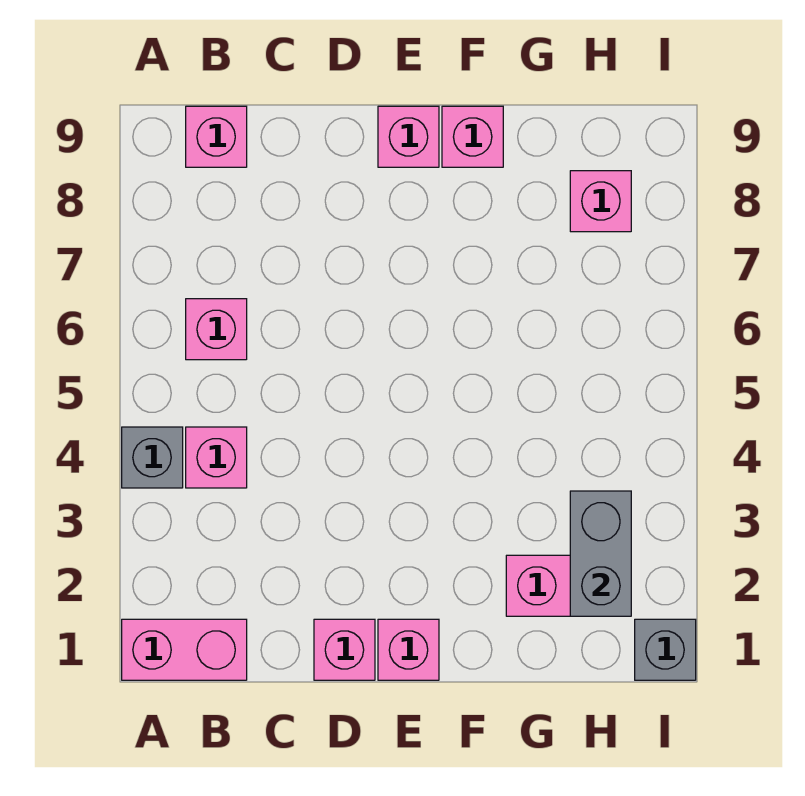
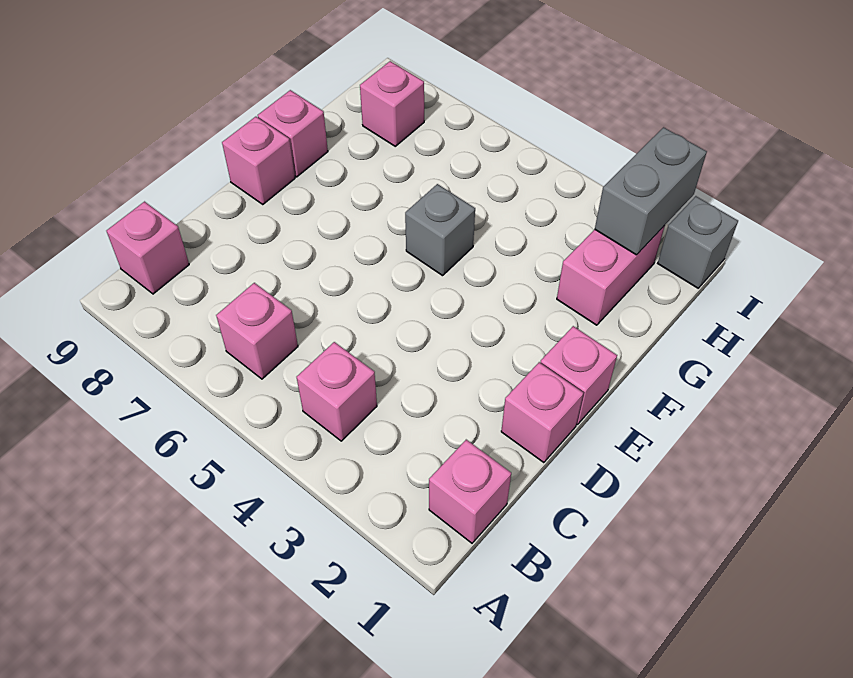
pink 1x2 brick [122,619,247,680] -> pink 1x1 brick [429,440,511,543]
grey 1x1 brick [122,427,183,488] -> grey 1x1 brick moved to [405,184,475,276]
grey 1x2 brick [570,491,631,616] -> grey 1x2 brick turned to [595,127,707,255]

